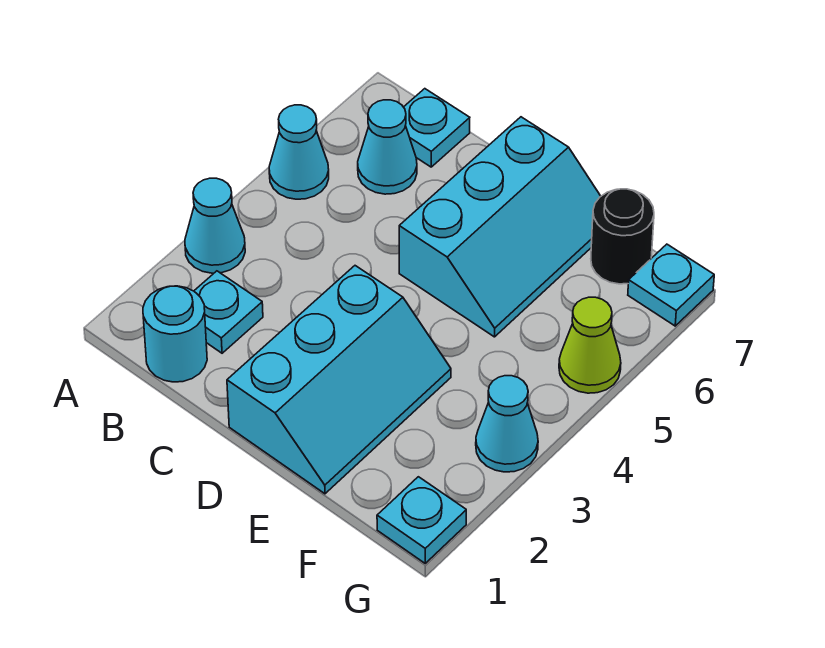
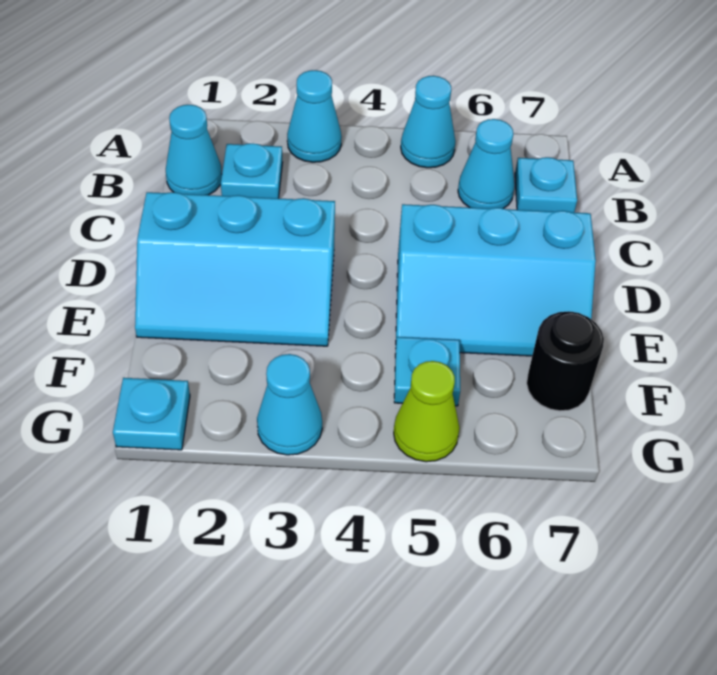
cyan 1x1 round brick [143,286,207,382] -> cyan 1x1 cone [166,105,222,195]
cyan 1x1 plate [628,244,714,326] -> cyan 1x1 plate moved to [394,337,460,406]

